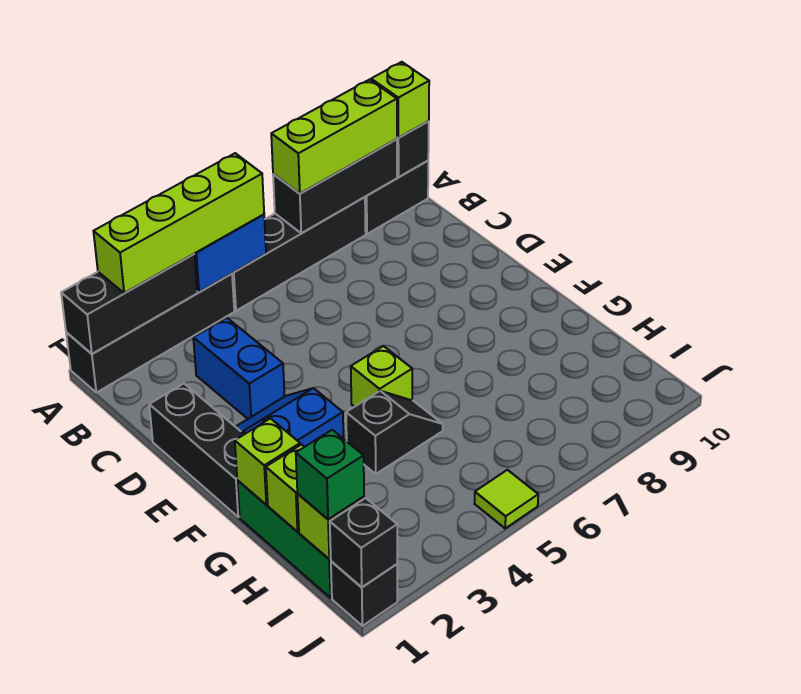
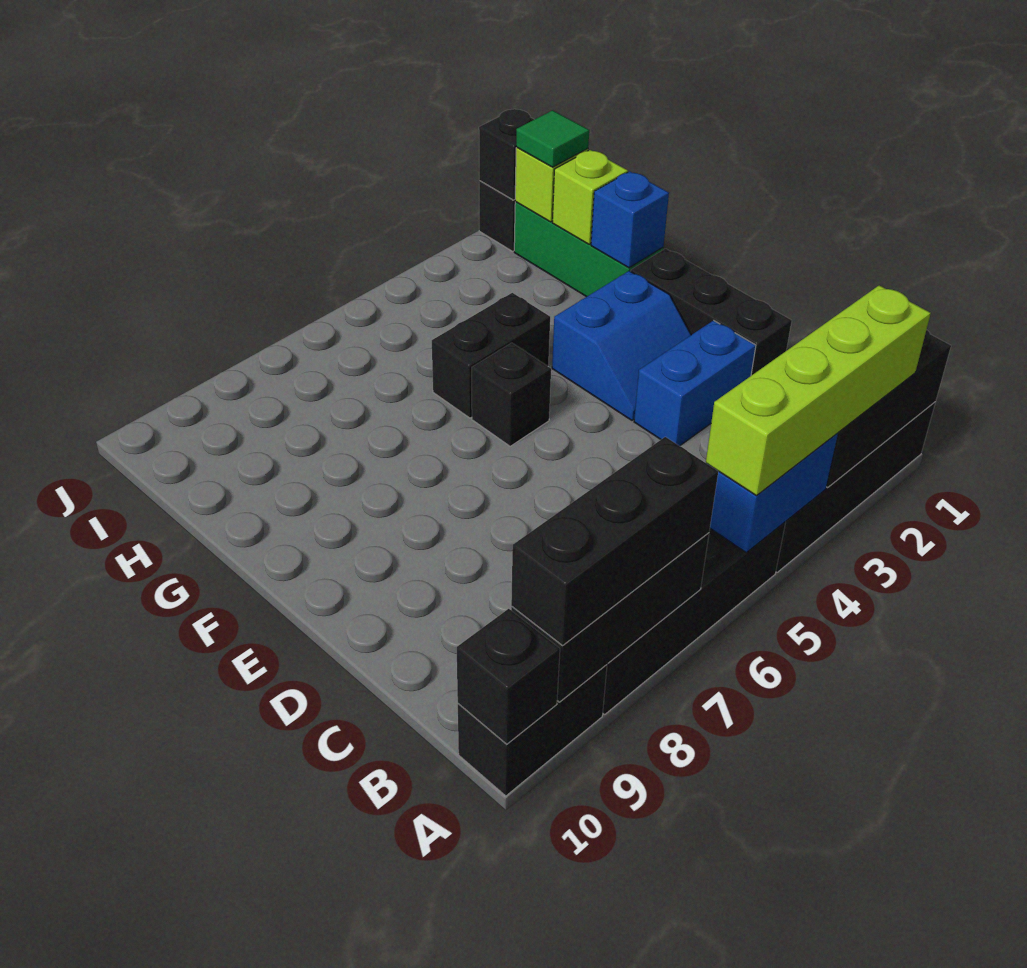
lime 1x3 brick [271,80,397,194] -> black 1x3 brick [511,437,718,645]
lime 1x1 brick [371,62,429,138] -> none
blue 1x2 brick [193,318,285,419] -> blue 1x2 brick turned to [634,320,756,446]
lime 1x1 brick [351,346,412,407] -> black 1x1 brick [472,343,551,446]
lime 1x1 brick [235,418,300,505] -> blue 1x1 brick [591,171,669,268]
black 1x2 slope [346,391,443,474] -> black 1x2 brick [432,293,550,418]
green 1x1 brick [296,430,364,519] -> green 1x1 tile [516,110,589,167]
lime 1x1 tile [474,470,538,528] -> none

